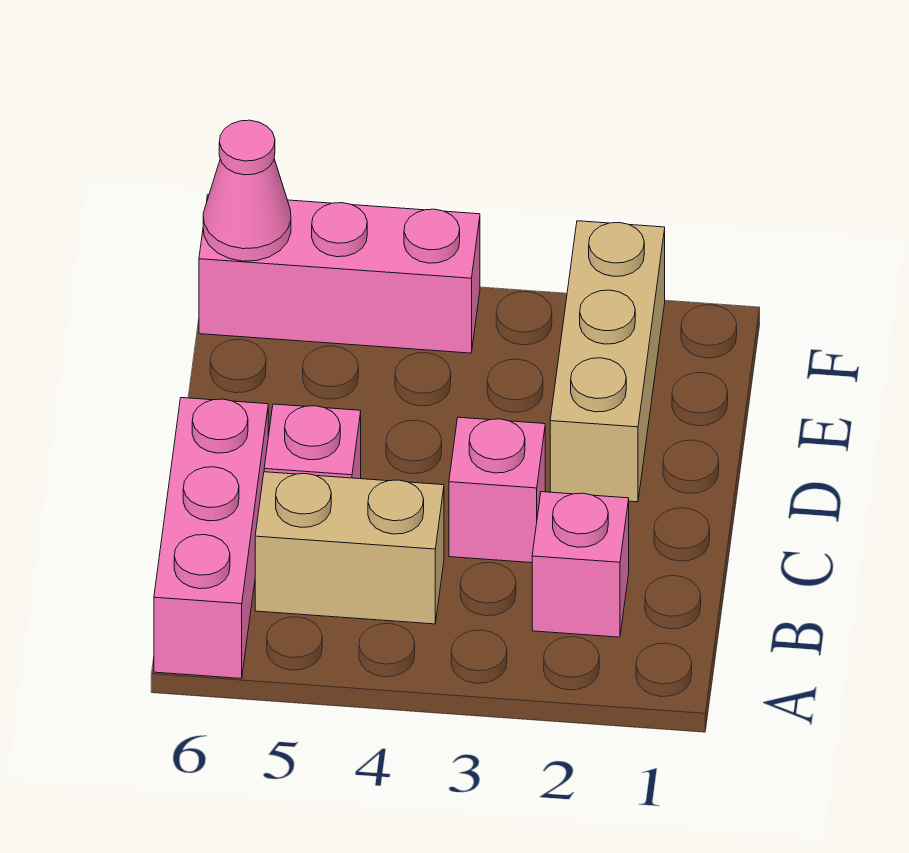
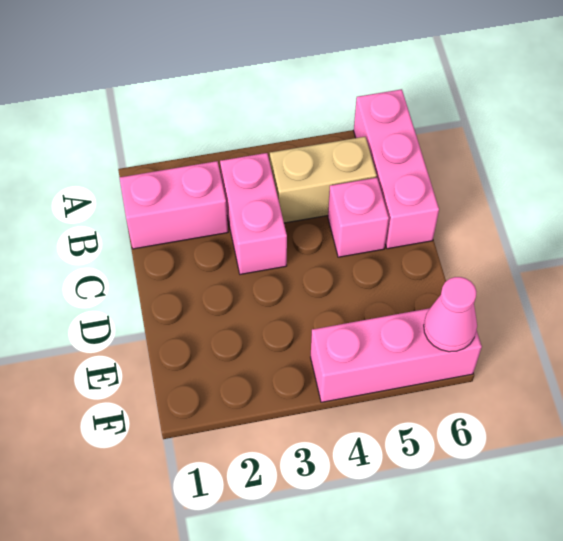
pink 1x1 brick [532,492,629,637] -> pink 1x2 brick [120,161,228,249]
pink 1x1 brick [449,417,545,563] -> pink 1x2 brick [220,153,287,274]
tan 1x3 brick [550,221,665,502] -> none

